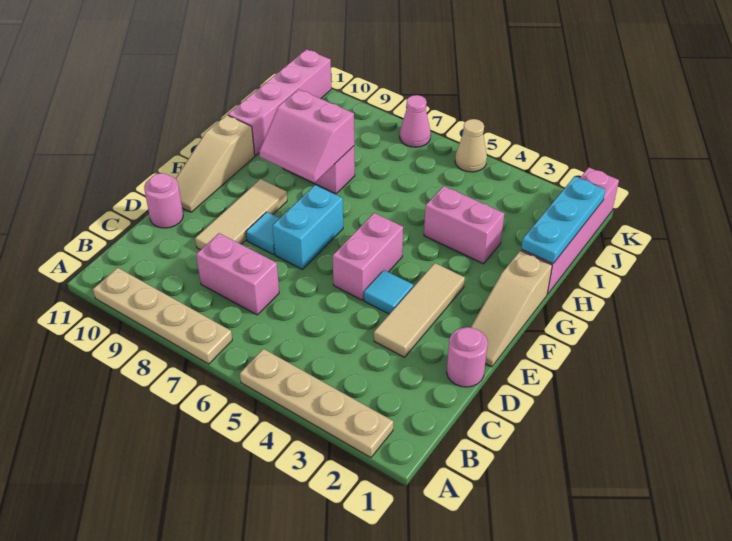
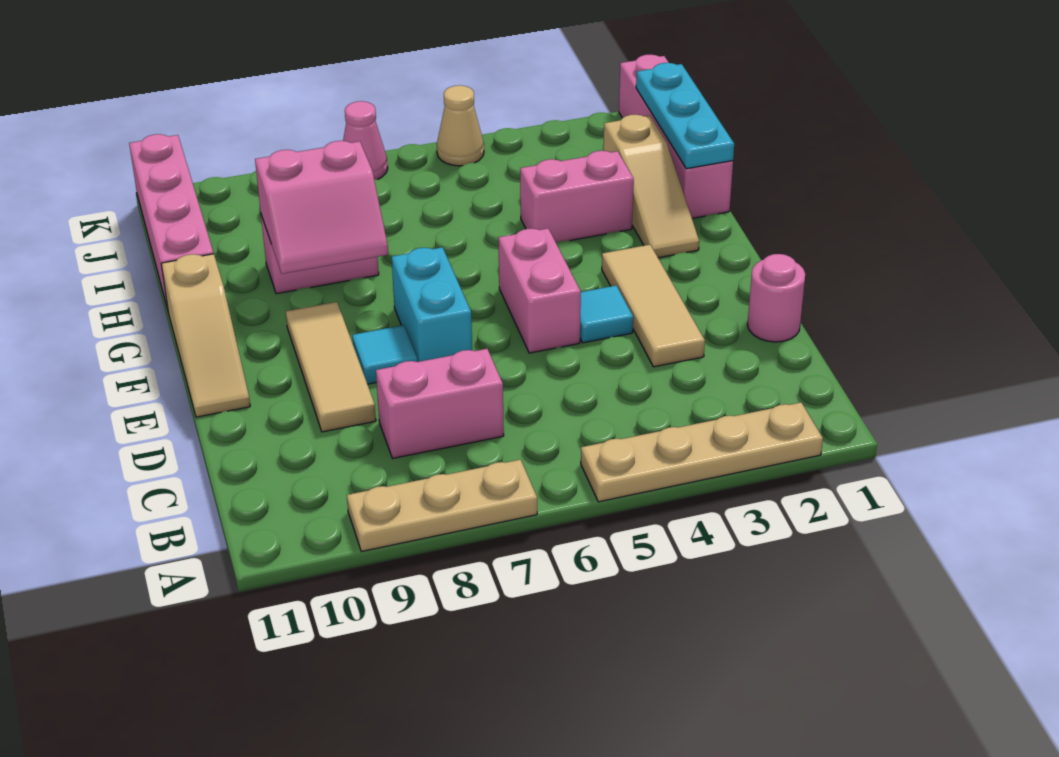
tan 1x4 plate [93,268,232,364] -> tan 1x3 plate [347,460,537,552]
pink 1x1 round brick [144,173,183,228] -> none
tan 1x3 slope [471,251,552,367] -> tan 1x3 slope moved to [603,114,699,258]

